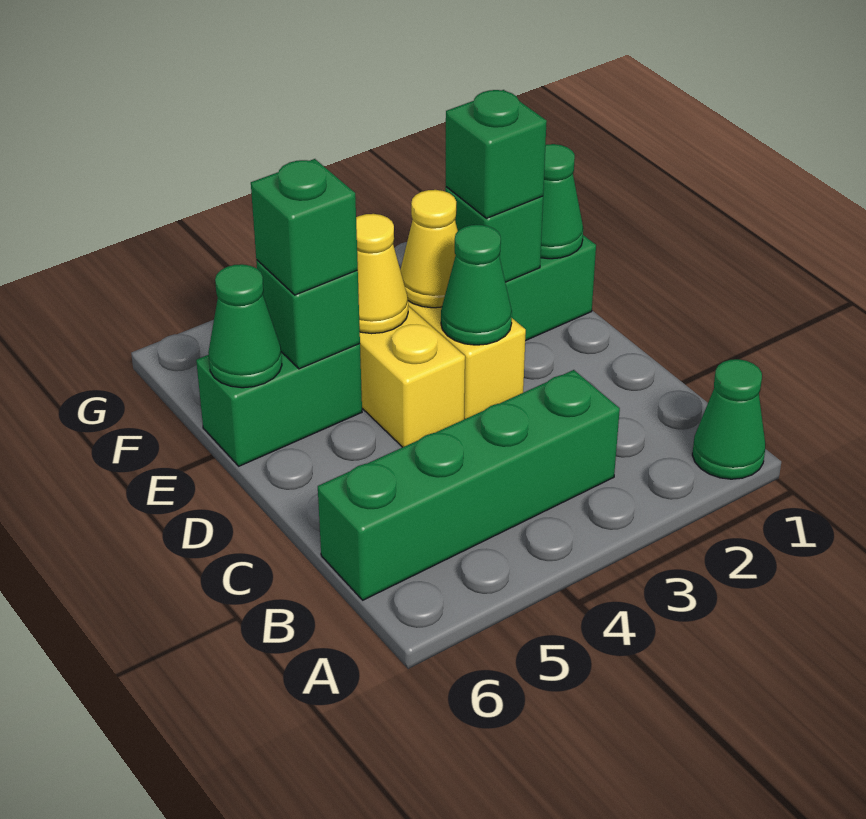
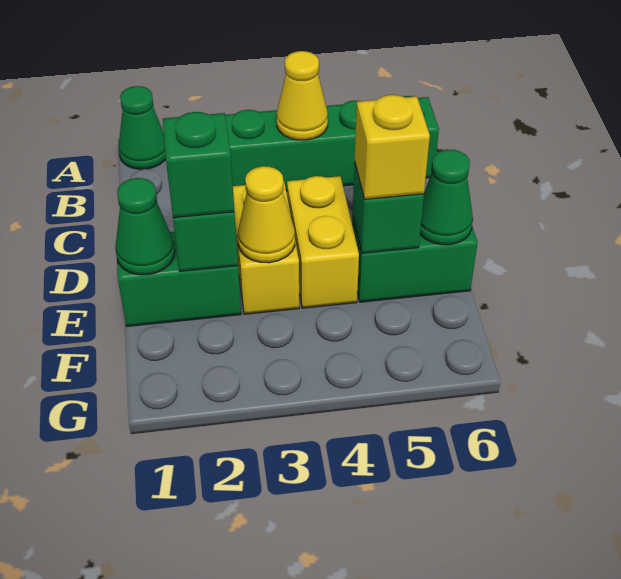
green 1x1 cone [441,225,512,345] -> none
yellow 1x1 cone [356,214,408,334] -> yellow 1x1 cone moved to [276,51,328,140]
green 1x1 brick [251,159,358,295] -> yellow 1x1 brick [355,95,430,199]

